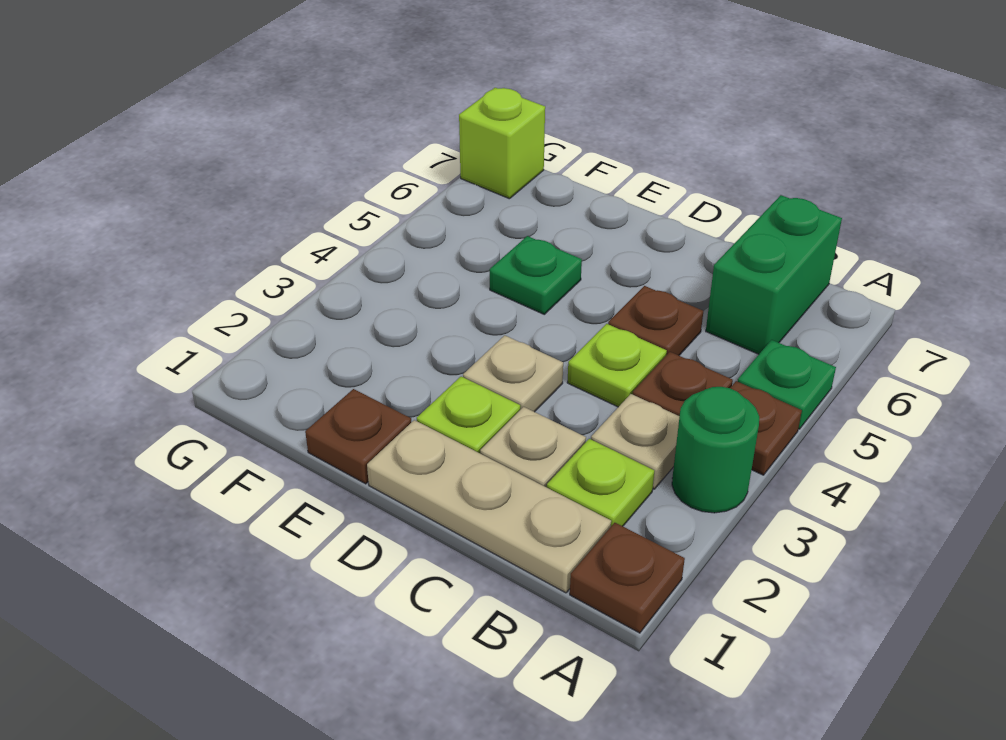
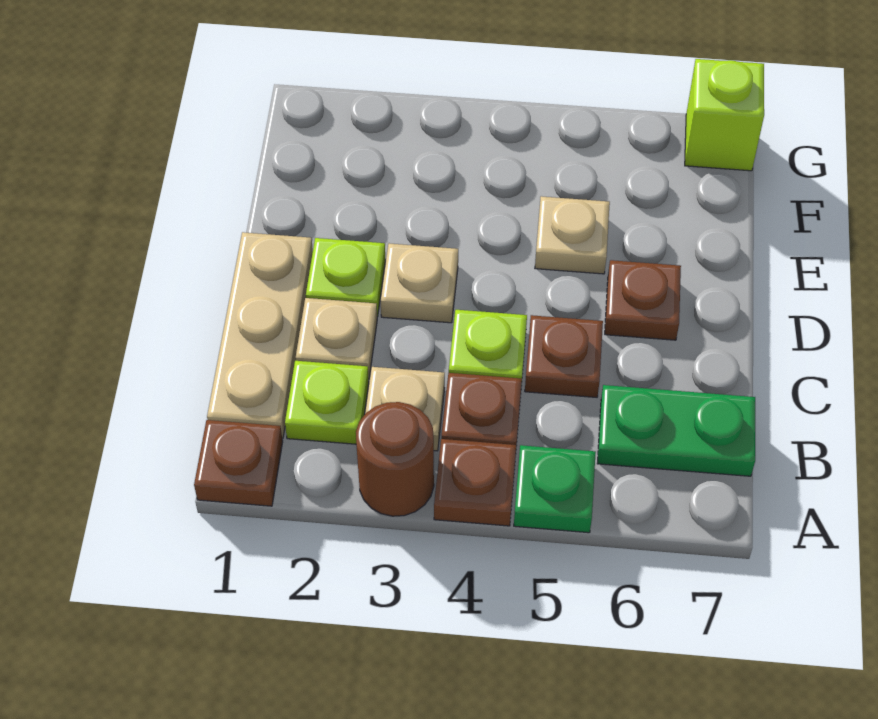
green 1x1 round brick [672,387,759,513] -> brown 1x1 round brick [356,402,434,516]
green 1x2 brick [706,195,842,354] -> green 1x2 plate [597,385,755,476]
brown 1x1 plate [305,389,411,484] -> brown 1x1 plate moved to [605,260,681,340]
green 1x1 plate [490,236,582,314] -> tan 1x1 plate [535,196,610,274]

